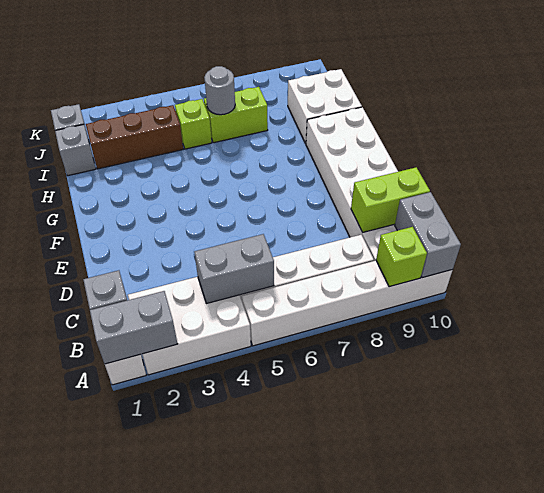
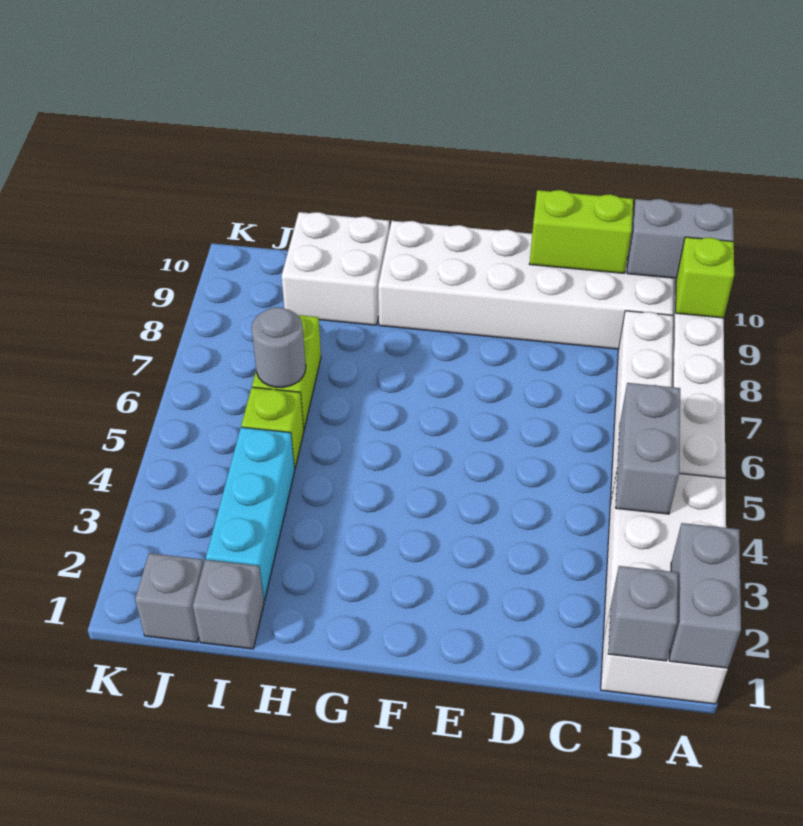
lime 1x2 brick [351,167,430,232] -> lime 1x2 brick turned to [530,190,633,273]
brown 1x3 brick [86,105,183,169] -> cyan 1x3 brick [206,427,295,601]

